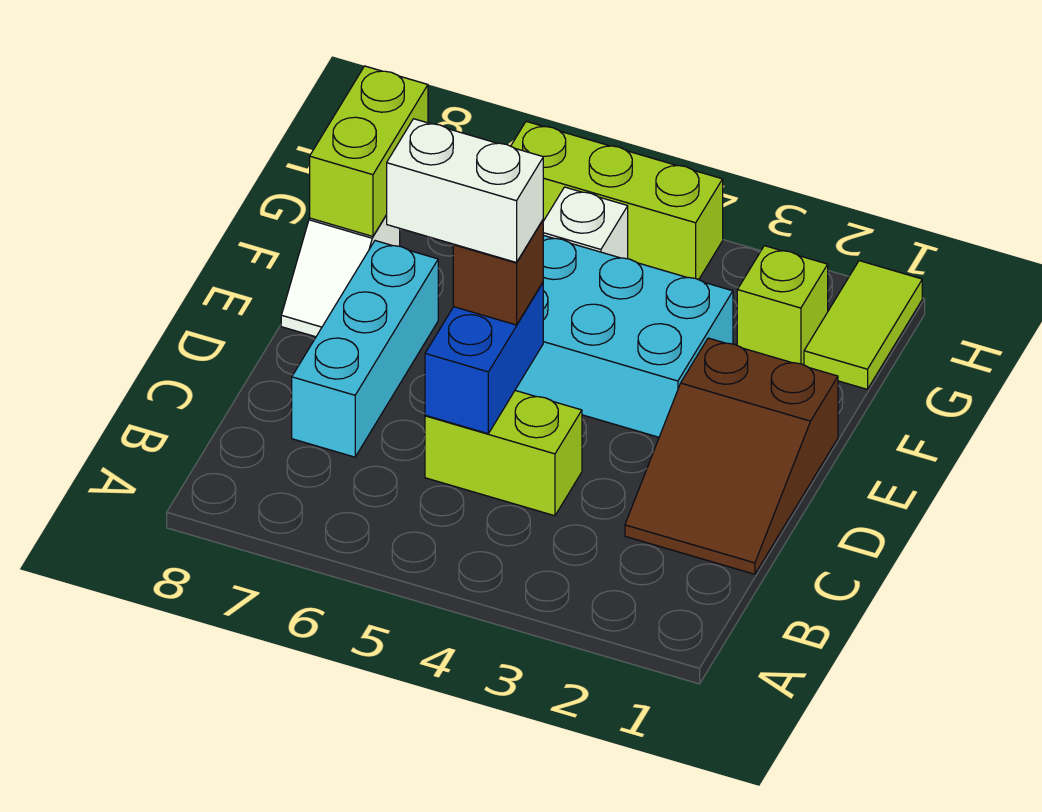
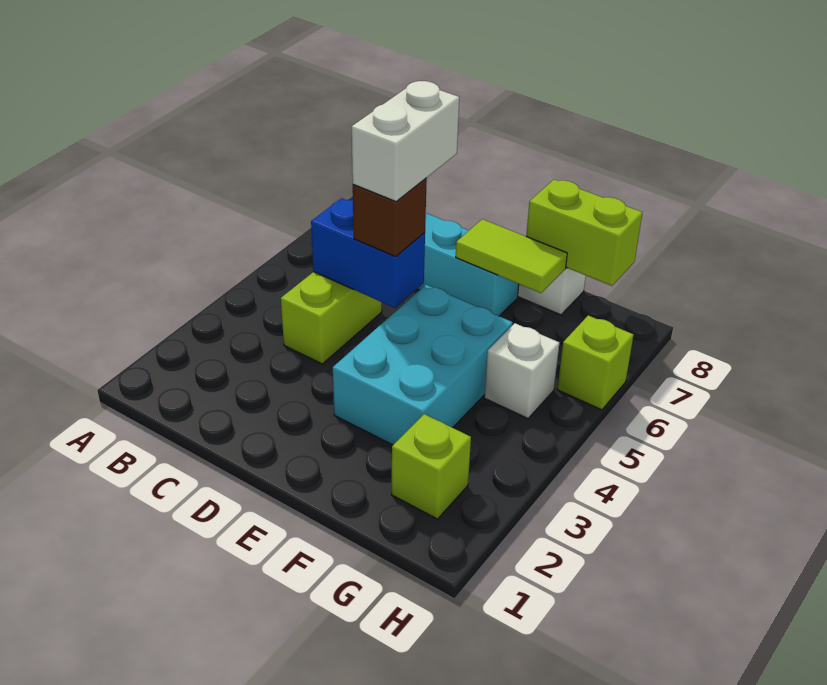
brown 2x3 slope [625,338,838,574] -> none
lime 1x2 tile [804,261,922,389] -> lime 1x2 tile moved to [456,219,567,293]
lime 1x3 brick [511,121,723,280] -> lime 1x1 brick [557,315,634,410]

